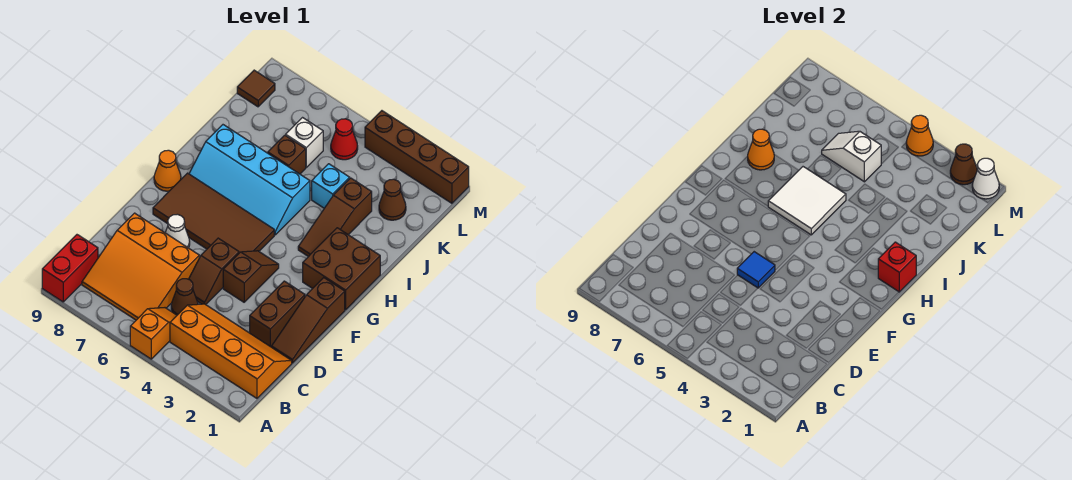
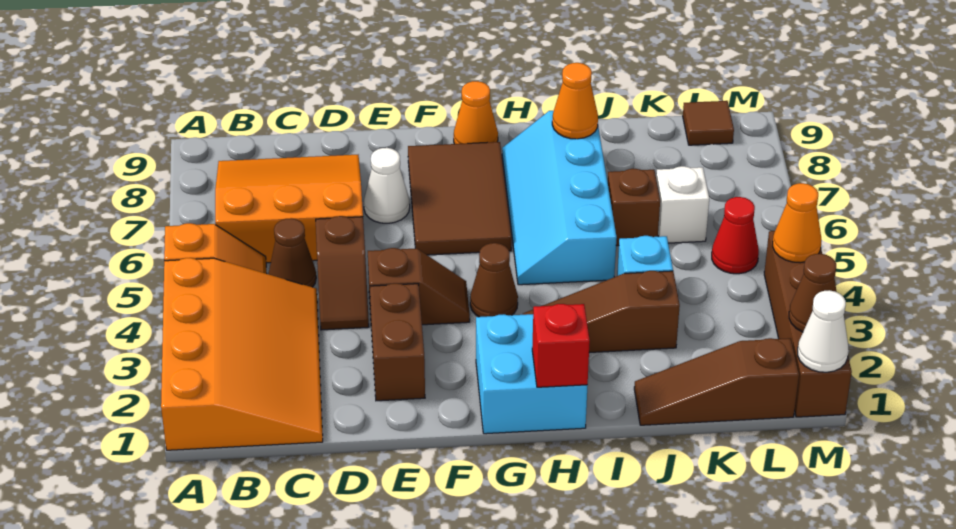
red 1x2 brick [42,235,98,302] -> none
orange 2x4 slope [170,304,292,398] -> orange 3x4 slope [161,258,323,450]
orange 3x3 slope [82,213,199,320] -> orange 3x3 slope turned to [215,155,363,263]
brown 1x3 slope [272,278,345,363] -> brown 1x3 slope moved to [634,338,799,425]
brown 1x2 brick [250,281,305,347] -> brown 1x2 brick turned to [370,283,425,401]
brown 1x2 slope [189,238,239,305] -> brown 1x2 slope turned to [316,216,369,330]
blue 1x1 tile [737,252,775,288] -> none
brown 2x4 tile [153,173,274,253] -> brown 2x3 tile [408,142,512,255]
brown 2x2 brick [303,228,380,310] -> cyan 2x2 brick [476,314,588,434]
white 2x2 tile [768,167,846,235] -> none
brown 1x1 cone [379,179,406,220] -> brown 1x1 cone moved to [470,243,518,317]
white 1x2 slope [822,131,881,182] -> none

